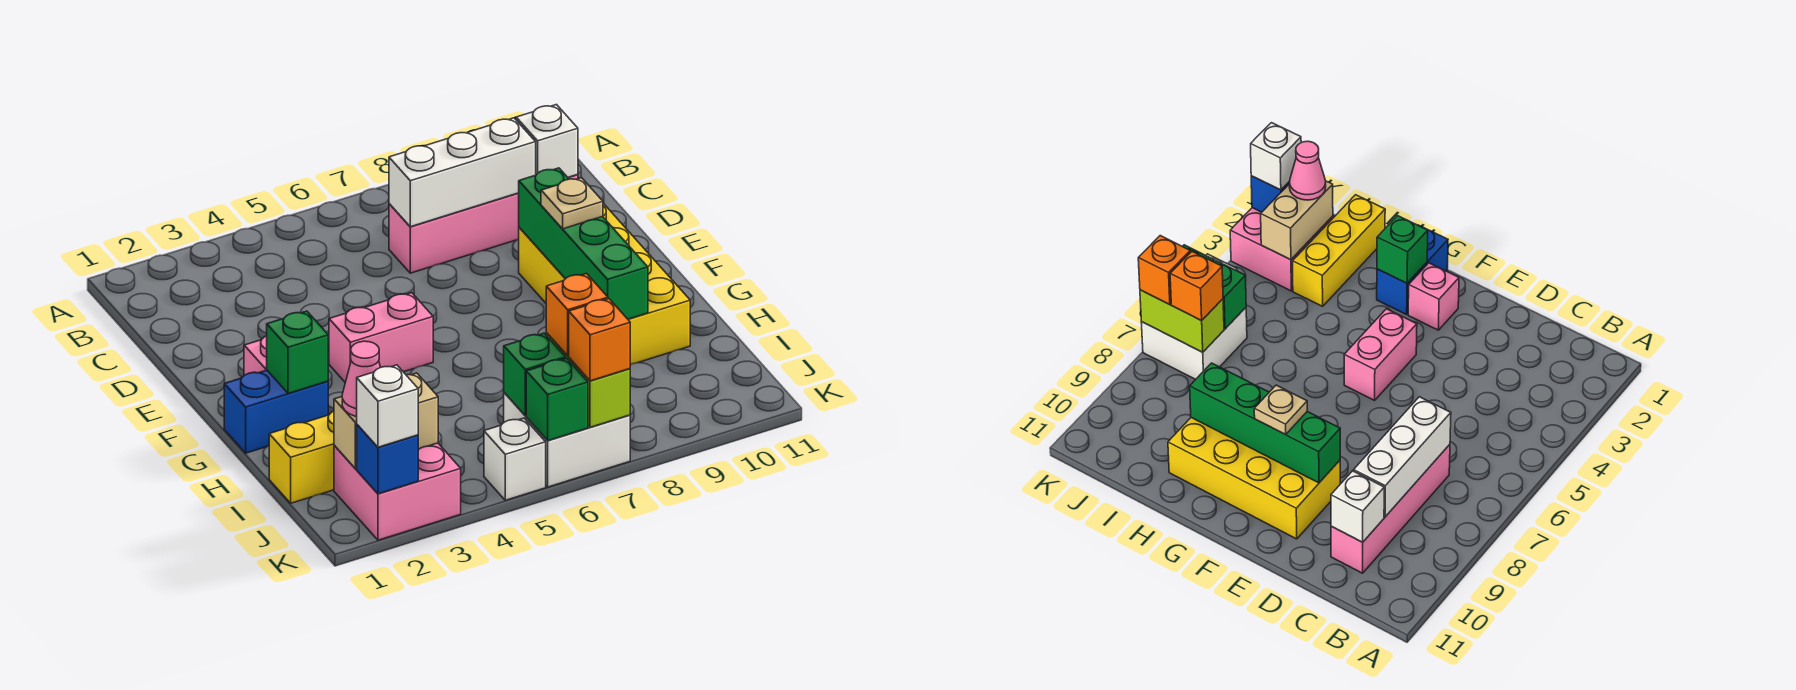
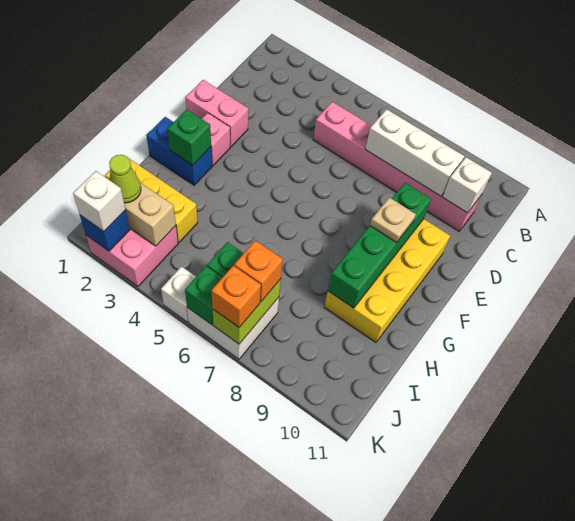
pink 1x4 brick [389,174,578,273] -> pink 1x6 brick [313,102,482,231]
pink 1x2 brick [329,293,433,382] -> pink 1x2 brick moved to [185,80,248,147]
pink 1x1 cone [342,341,380,417] -> lime 1x1 cone [109,155,141,203]

